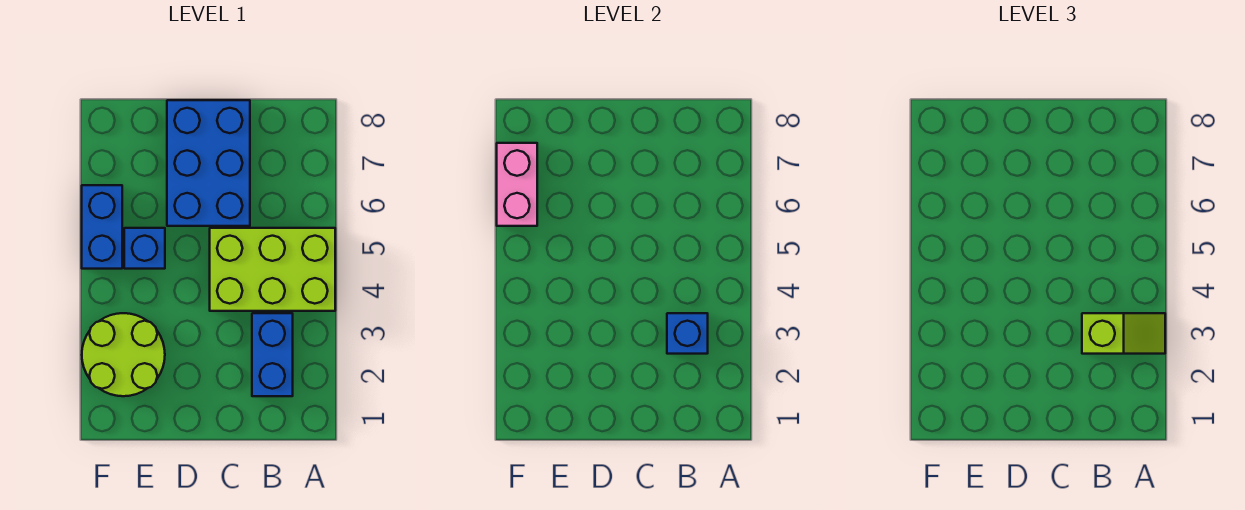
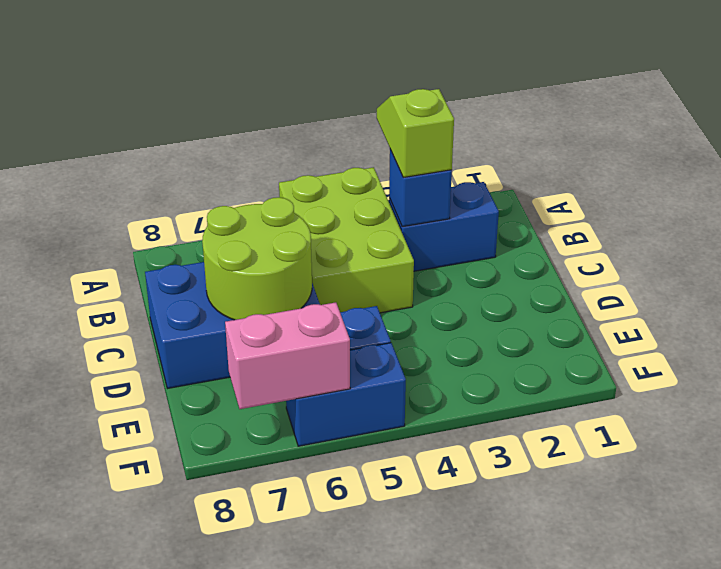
lime 2x2 round brick [82,313,165,396] -> lime 2x2 round brick moved to [202,197,312,320]

